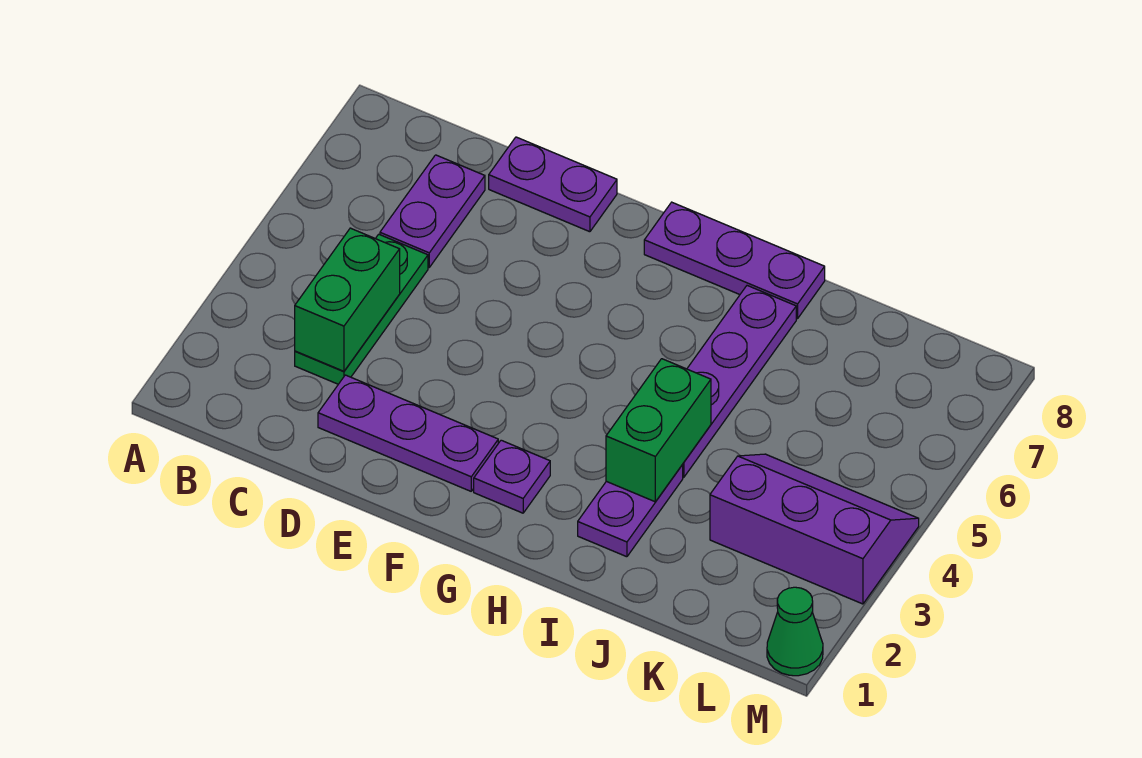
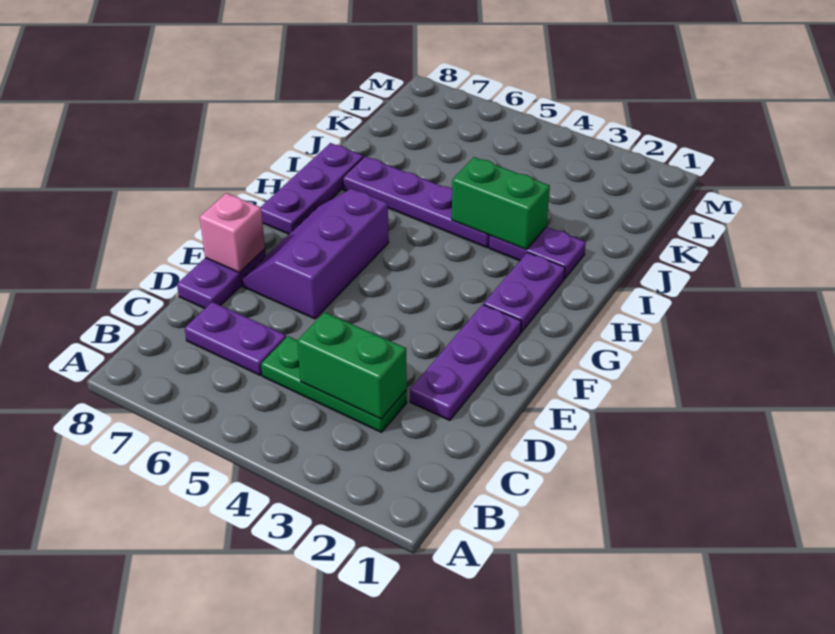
none -> pink 1x1 brick [200,193,265,273]
purple 1x1 plate [474,440,550,513] -> purple 1x2 plate [484,252,565,332]
purple 2x3 slope [710,454,919,604] -> purple 2x3 slope moved to [242,188,389,319]
green 1x1 cone [767,587,823,676] -> none

